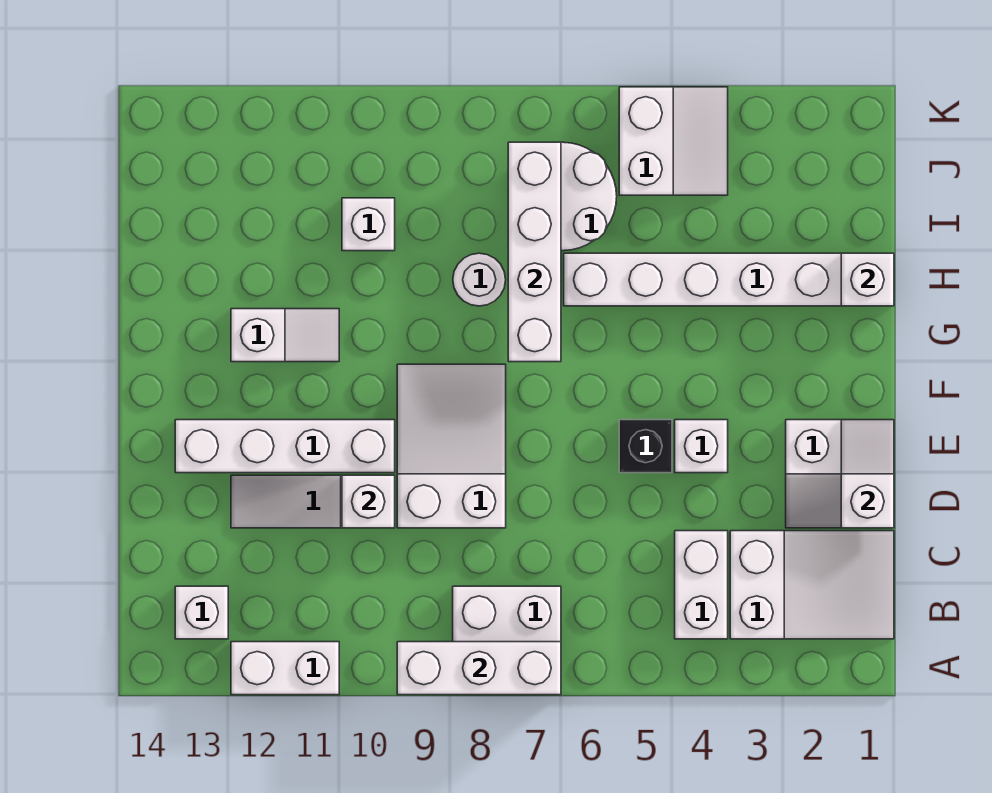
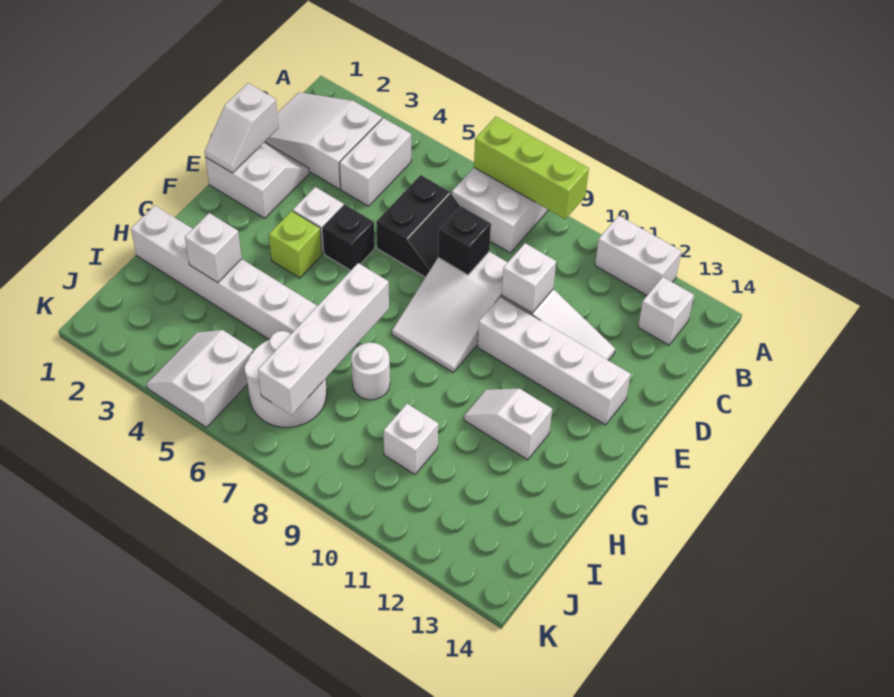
white 1x3 brick [397,642,561,695] -> lime 1x3 brick [474,117,589,219]
none -> black 2x2 slope [376,175,460,277]
none -> black 1x1 brick [438,206,491,275]
none -> lime 1x1 brick [269,211,322,278]
white 1x1 brick [841,253,894,306] -> white 1x1 brick moved to [185,213,242,283]

